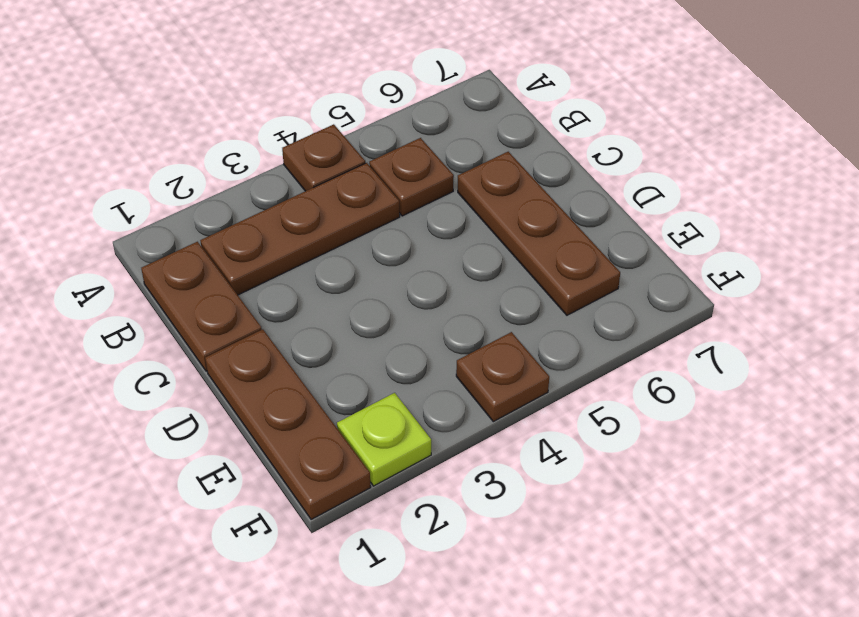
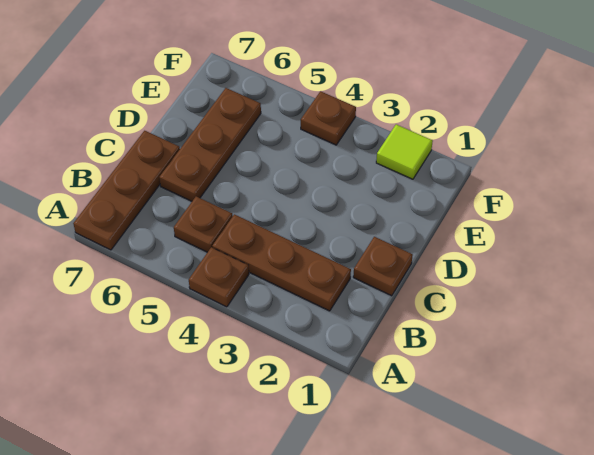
brown 1x2 plate [141,242,262,371] -> brown 1x1 plate [353,237,413,296]
brown 1x3 plate [205,329,371,520] -> brown 1x3 plate moved to [73,131,180,250]
lime 1x1 plate [337,393,431,486] -> lime 1x1 tile [376,124,433,179]

